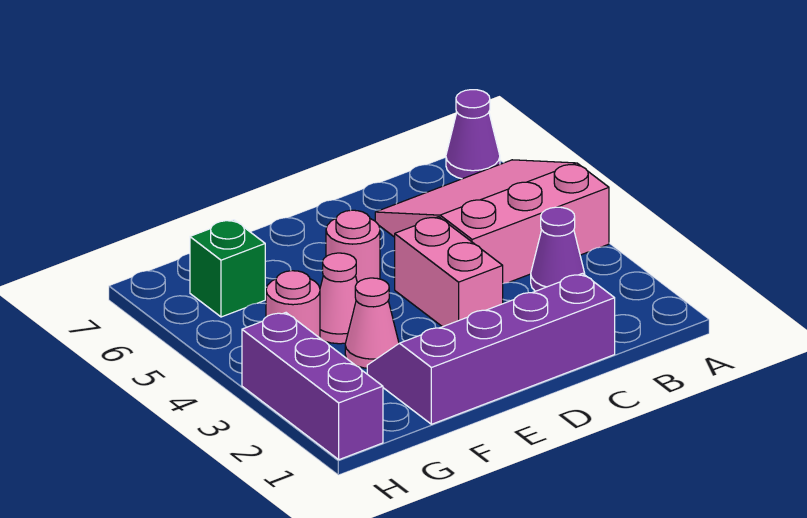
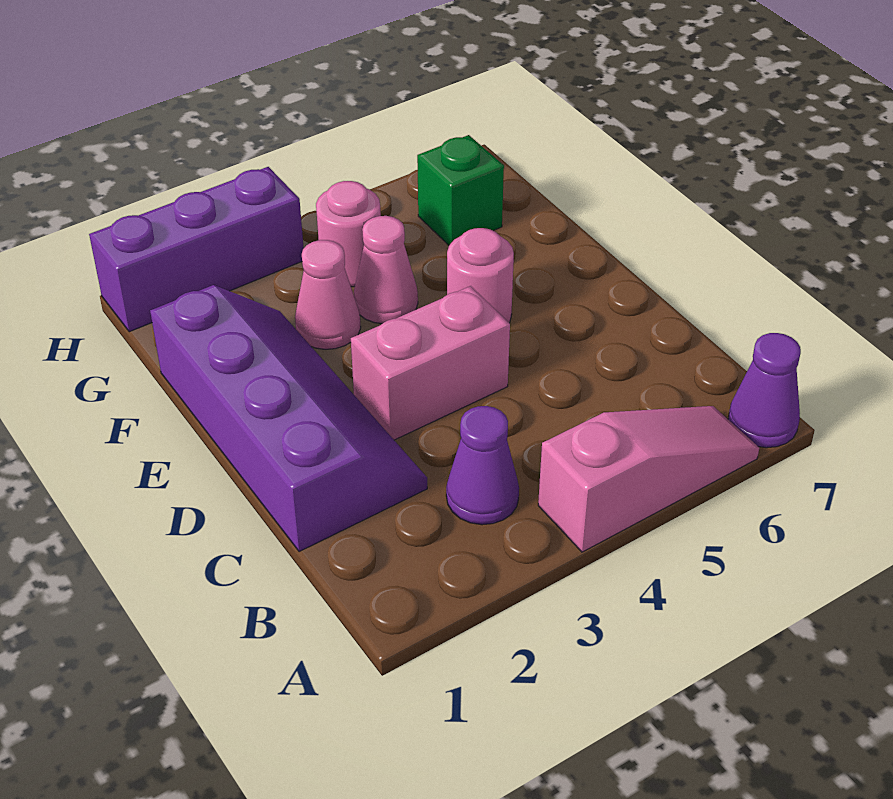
pink 3x3 slope [375,160,609,283] -> pink 1x3 slope [538,406,759,552]

